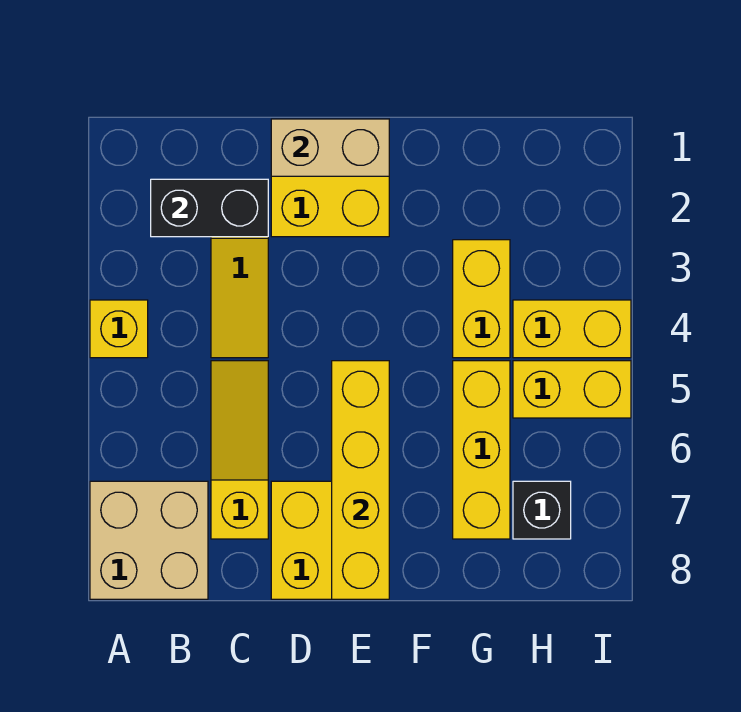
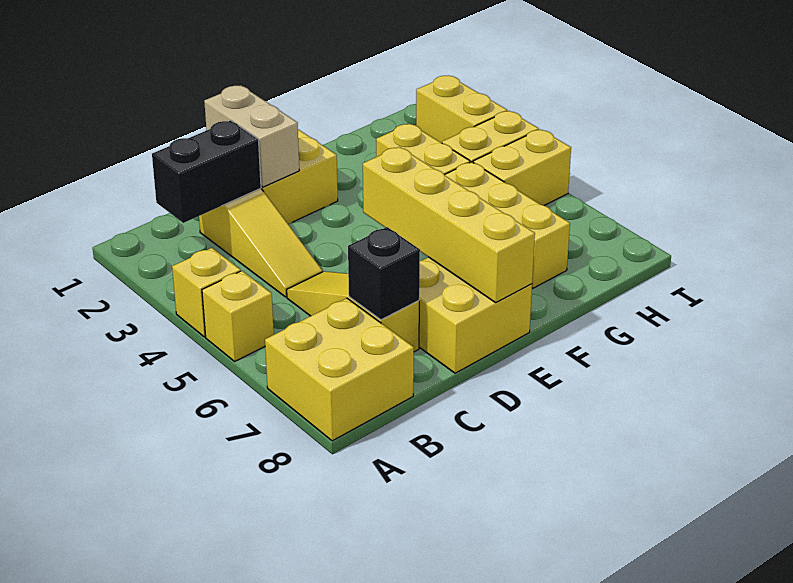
none -> yellow 1x1 brick [202,271,274,361]
tan 2x2 brick [90,481,208,599] -> yellow 2x2 brick [265,298,414,441]
tan 1x2 brick [271,119,389,176] -> tan 1x2 brick turned to [204,85,299,187]
black 1x1 brick [513,481,571,539] -> black 1x1 brick moved to [348,227,420,320]
none -> yellow 1x2 brick [416,76,507,143]

